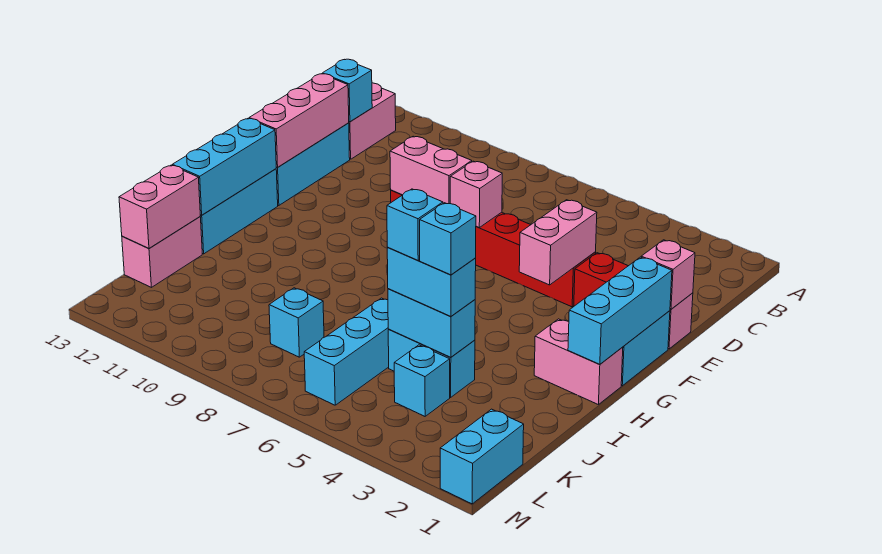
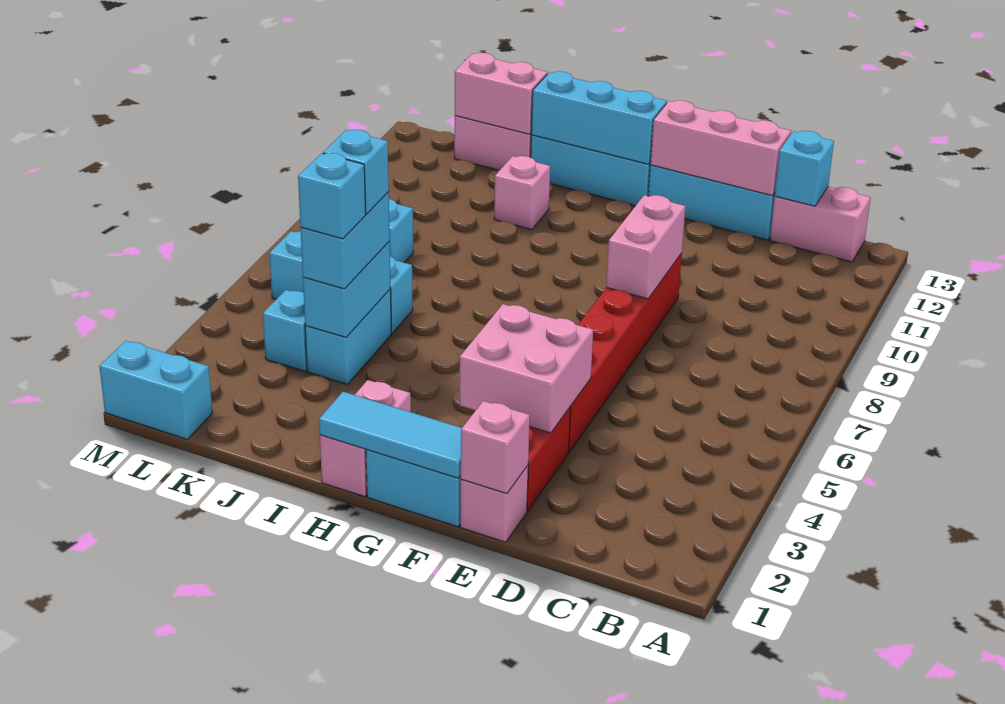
pink 1x2 brick [519,200,597,285] -> pink 2x2 brick [460,304,593,433]
pink 1x1 brick [450,161,502,227] -> pink 1x1 brick moved to [494,156,550,230]
cyan 1x3 brick [568,257,672,365] -> cyan 1x3 tile [319,392,462,478]

